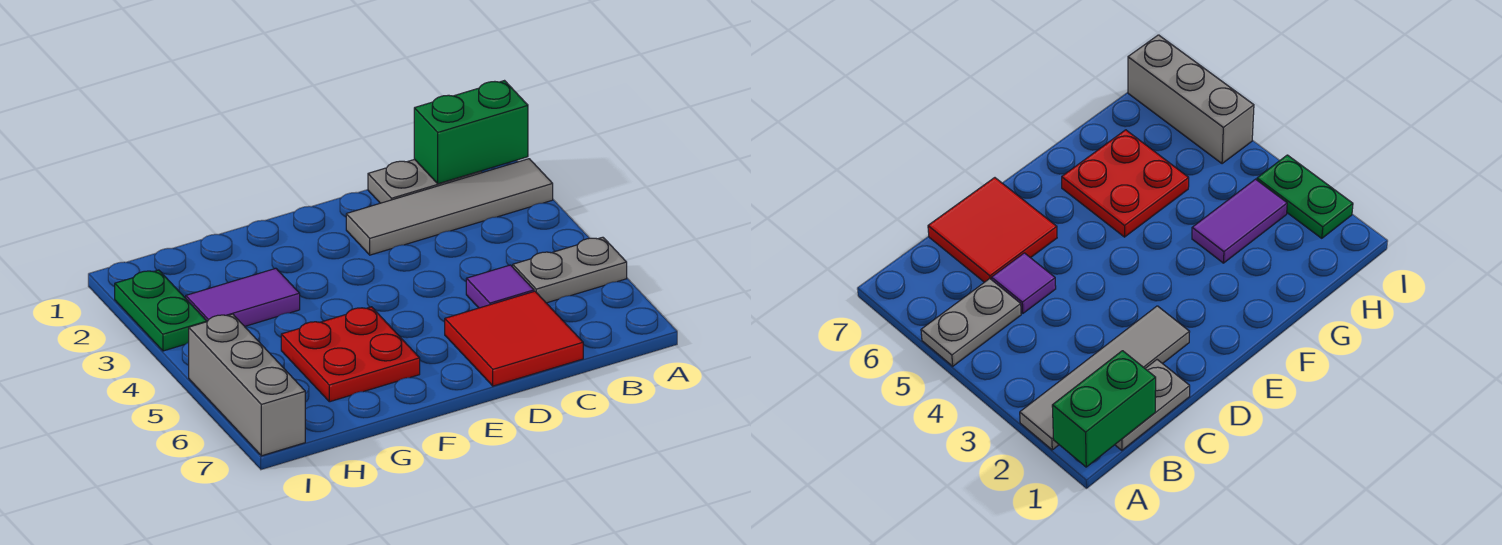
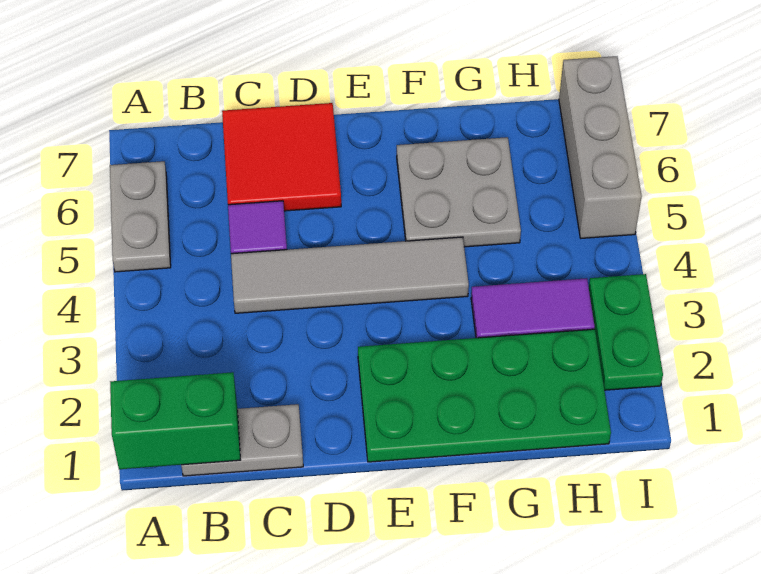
grey 1x4 tile [346,159,553,255] -> grey 1x4 tile moved to [231,237,469,313]
grey 1x2 plate [513,237,627,303] -> grey 1x2 plate turned to [110,161,171,272]
none -> green 2x4 plate [358,329,611,462]
red 2x2 plate [281,307,420,402] -> grey 2x2 plate [397,137,521,247]

